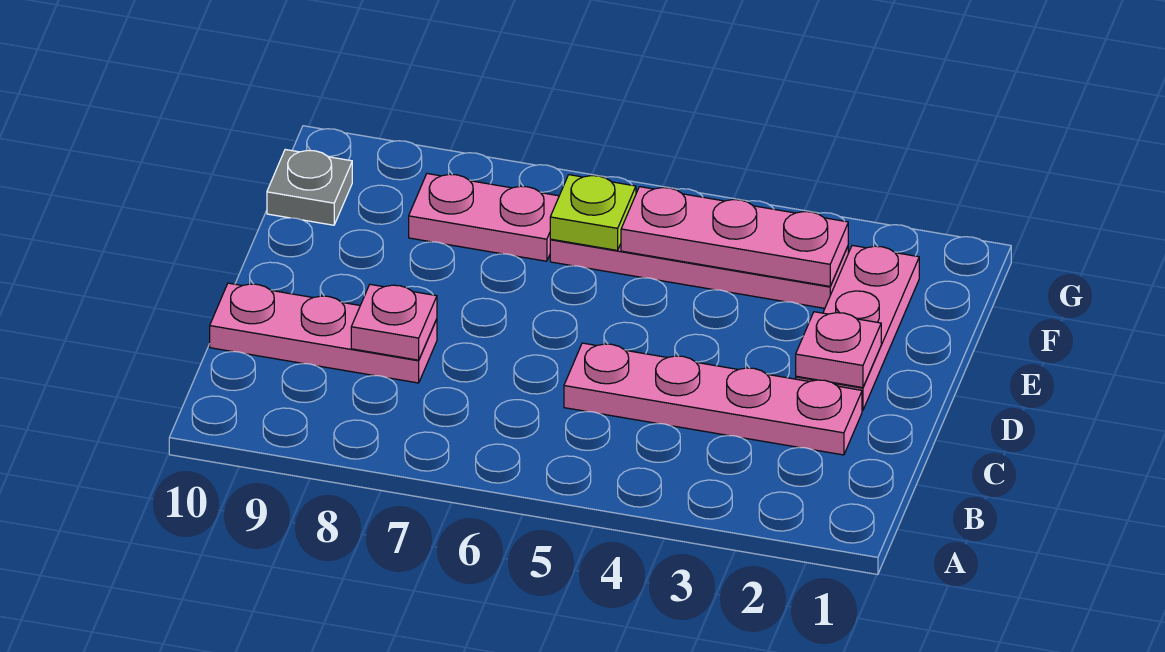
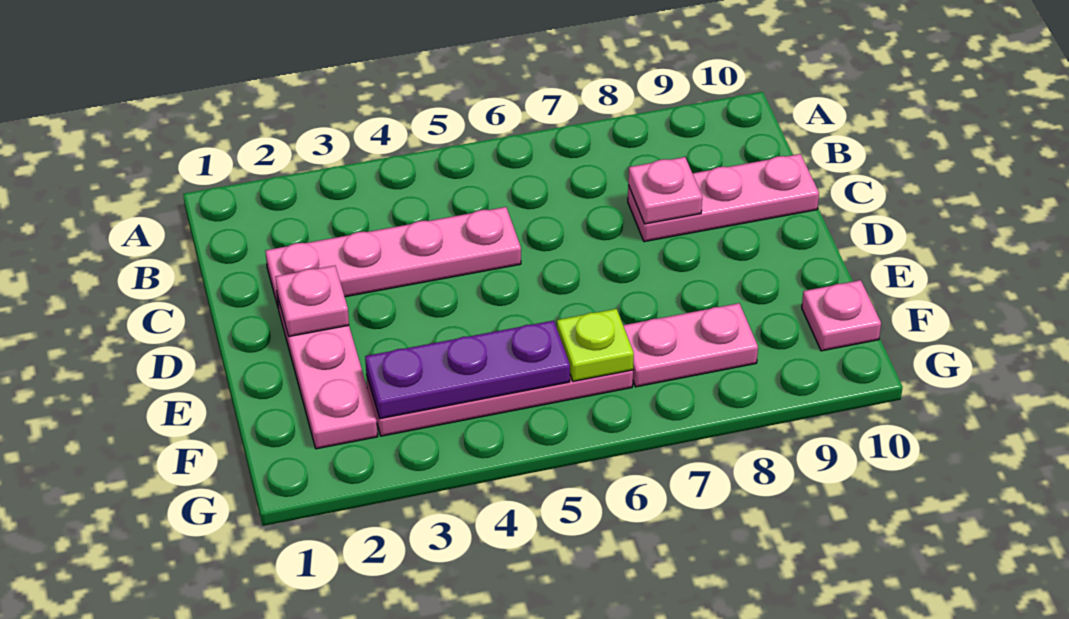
pink 1x3 plate [621,187,848,286] -> purple 1x3 plate [365,321,570,419]
grey 1x1 plate [267,150,352,225] -> pink 1x1 plate [802,280,881,351]

